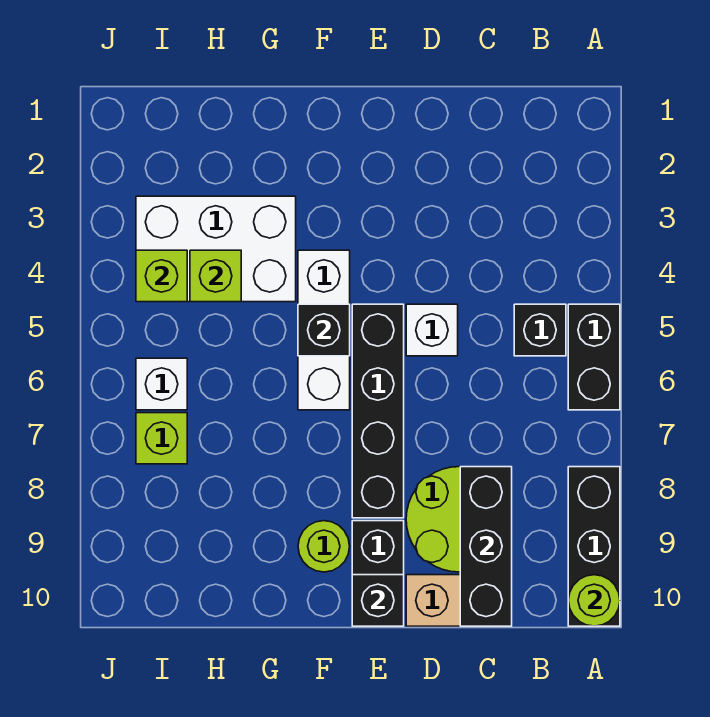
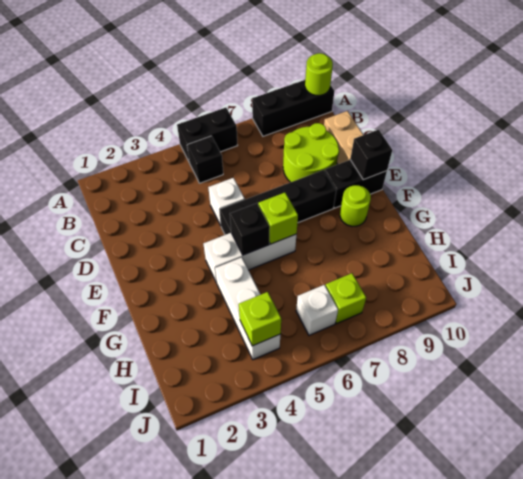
black 1x3 brick [460,467,512,626] -> none
white 2x3 brick [136,196,296,302] -> white 1x3 brick [215,257,280,360]
lime 1x1 brick [190,250,241,302] -> lime 1x1 brick moved to [258,193,298,244]

